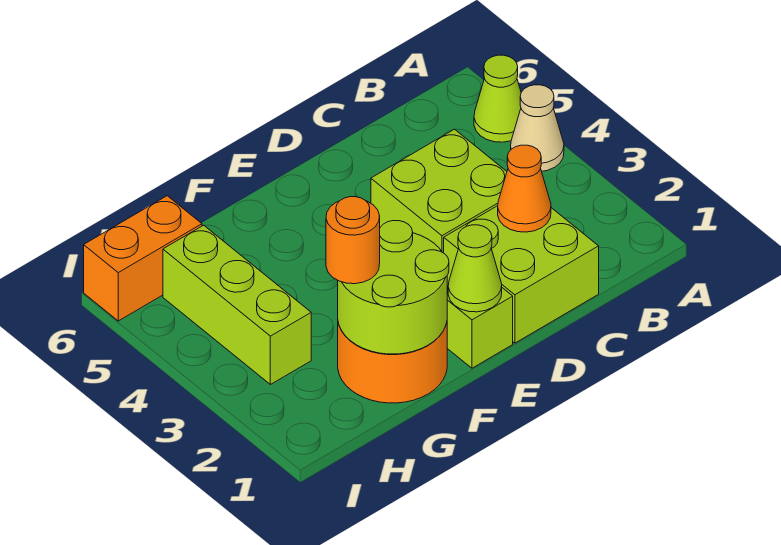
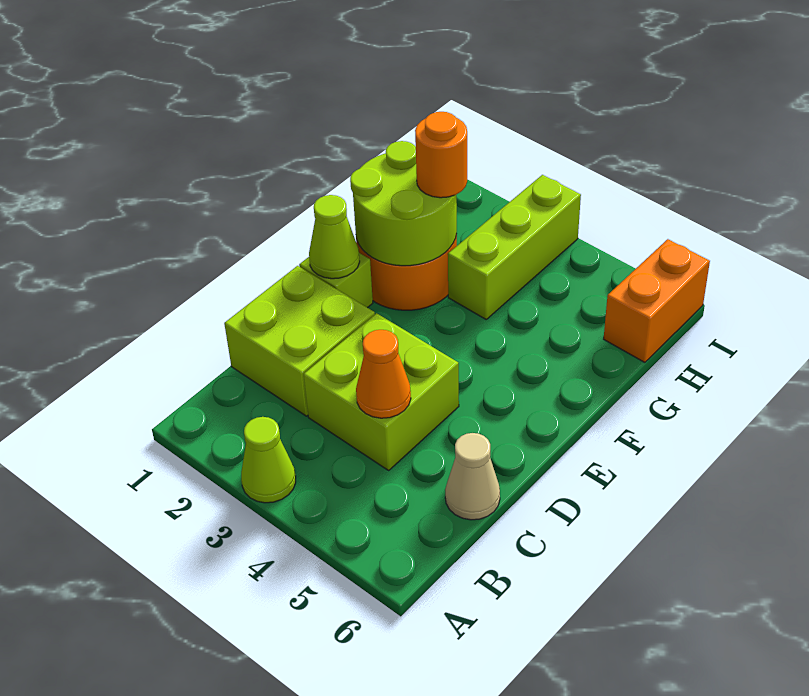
tan 1x1 cone [511,85,564,171] -> tan 1x1 cone moved to [445,433,500,520]
lime 1x1 cone [474,55,521,142] -> lime 1x1 cone moved to [241,417,296,503]
orange 1x1 cone [498,145,551,232] -> orange 1x1 cone moved to [356,330,411,418]
lime 1x3 brick [163,225,311,384] -> lime 1x3 brick turned to [448,175,581,319]

